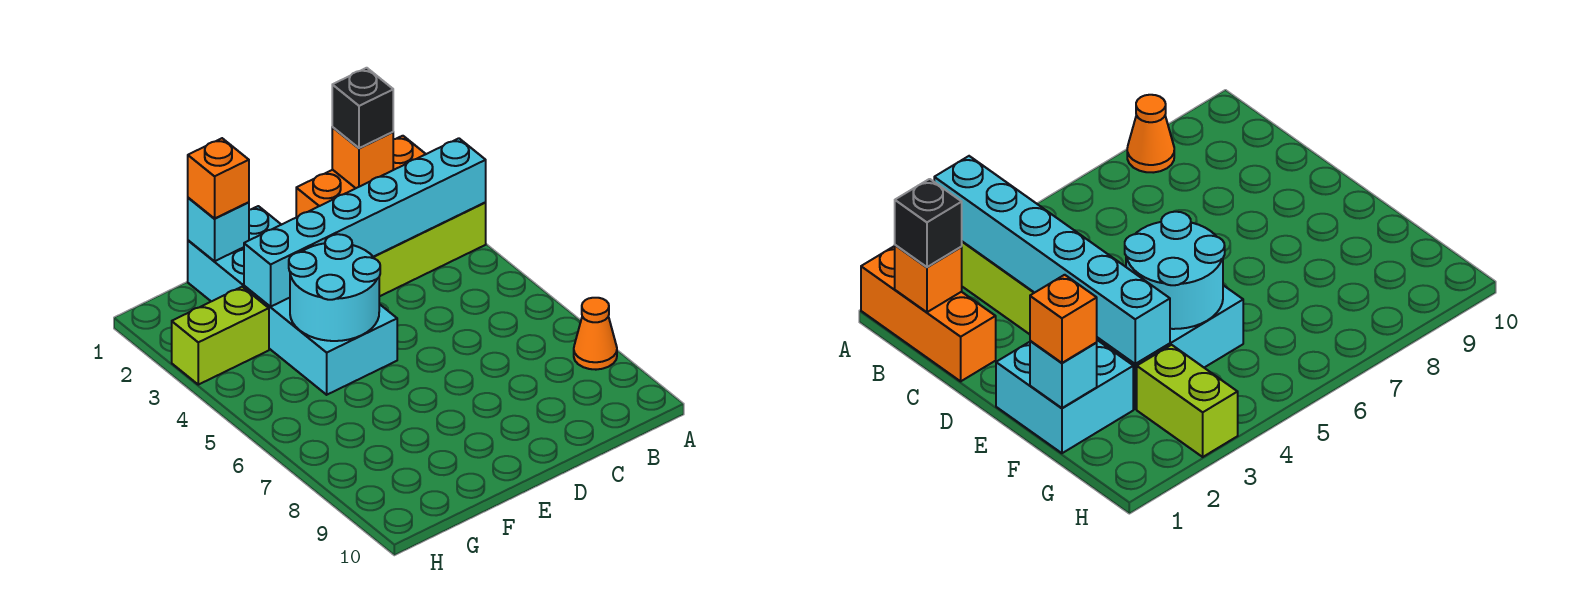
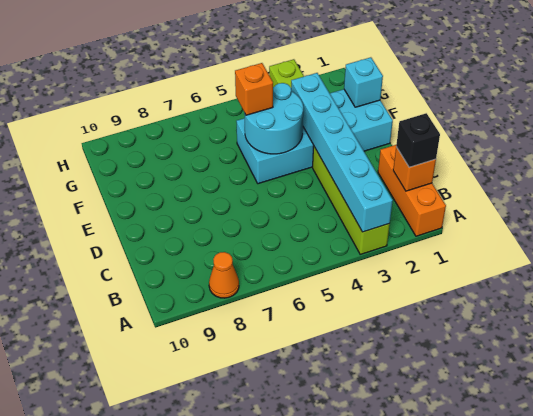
orange 1x1 brick [188,138,249,219] -> orange 1x1 brick moved to [235,63,273,115]

